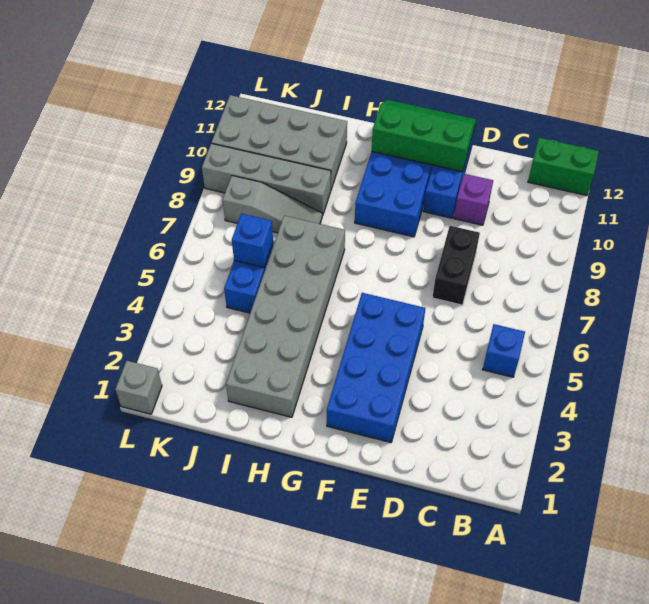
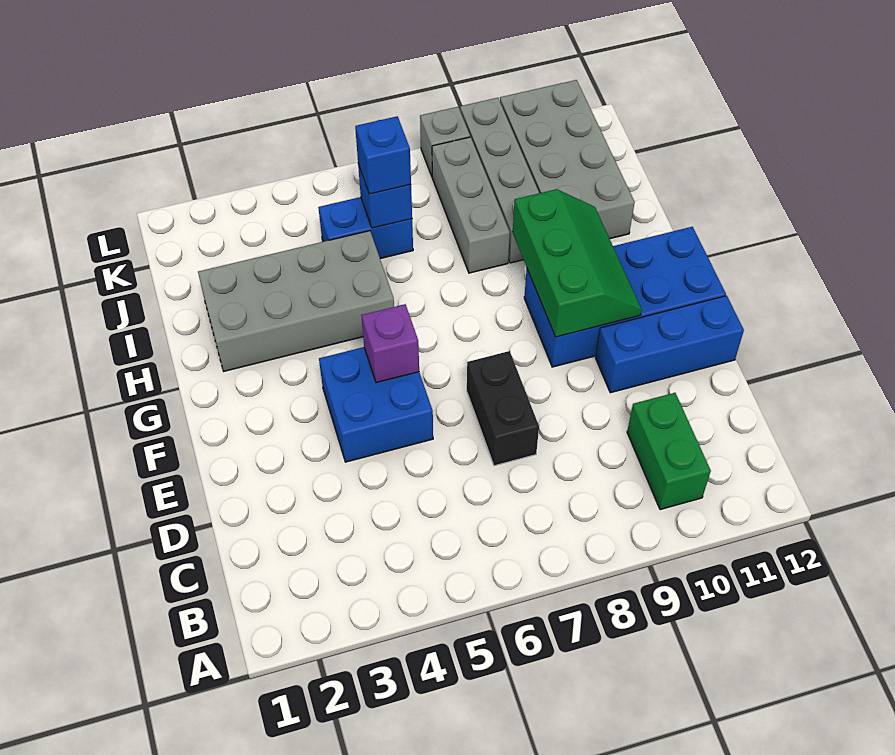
green 1x2 brick [528,138,599,195] -> green 1x2 brick moved to [627,393,711,510]
blue 1x1 brick [482,324,525,377] -> blue 1x1 brick moved to [355,116,411,194]
black 1x2 brick [432,226,480,305] -> black 1x2 brick turned to [467,351,539,466]
purple 1x1 brick [454,174,493,225] -> purple 1x1 brick moved to [361,304,419,383]
blue 2x4 brick [327,293,425,442] -> blue 2x2 brick [319,347,433,462]
green 2x3 slope [372,100,476,172] -> green 2x3 slope moved to [513,189,642,337]
grey 2x6 brick [226,216,345,417] -> grey 2x4 brick [198,231,394,371]
grey 1x3 slope [223,176,323,233] -> grey 1x3 brick [432,137,510,273]
grey 1x1 brick [115,361,162,414] -> grey 1x1 brick moved to [420,107,470,176]

